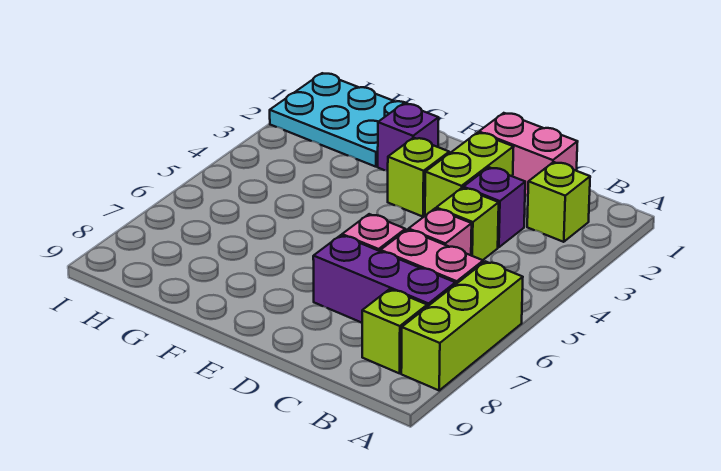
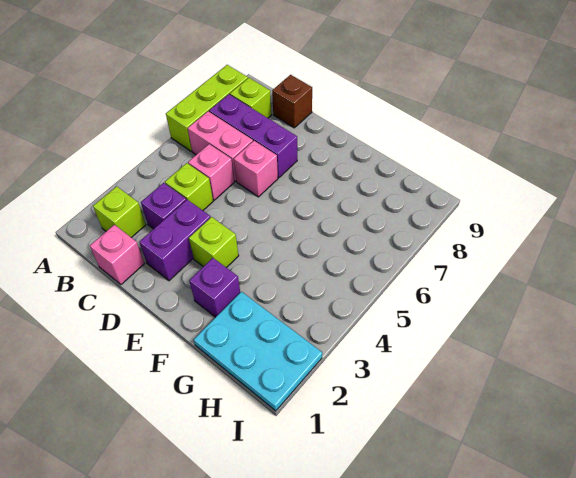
pink 1x2 brick [479,113,578,196] -> pink 1x1 brick [90,225,144,284]
none -> brown 1x1 brick [272,75,312,128]
lime 1x2 brick [425,132,514,216] -> purple 1x2 brick [139,200,211,281]

